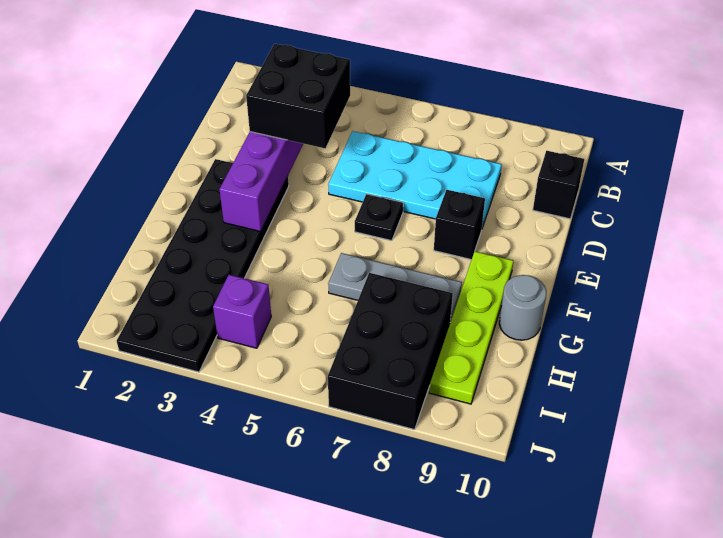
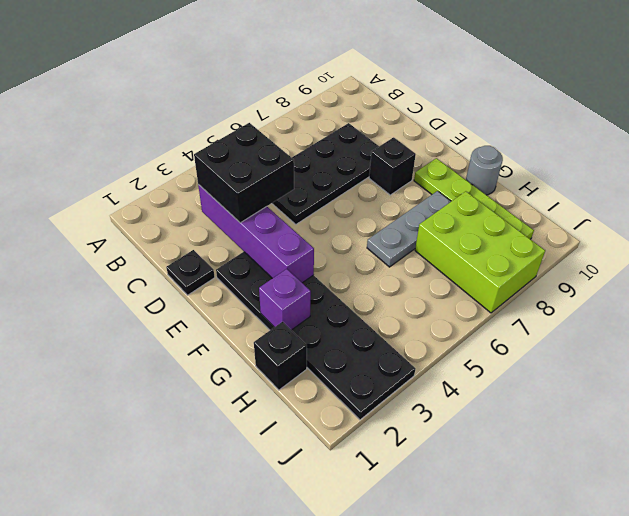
cyan 2x4 plate [328,131,502,228] -> black 2x4 plate [272,123,379,224]
black 1x1 brick [533,151,584,219] -> black 1x1 brick moved to [254,322,307,390]
black 1x1 plate [355,194,403,241] -> black 1x1 plate moved to [166,250,215,295]
black 2x3 brick [328,273,453,430] -> lime 2x3 brick [415,191,545,313]
purple 1x1 brick [213,275,271,348] -> purple 1x1 brick moved to [259,269,311,330]

